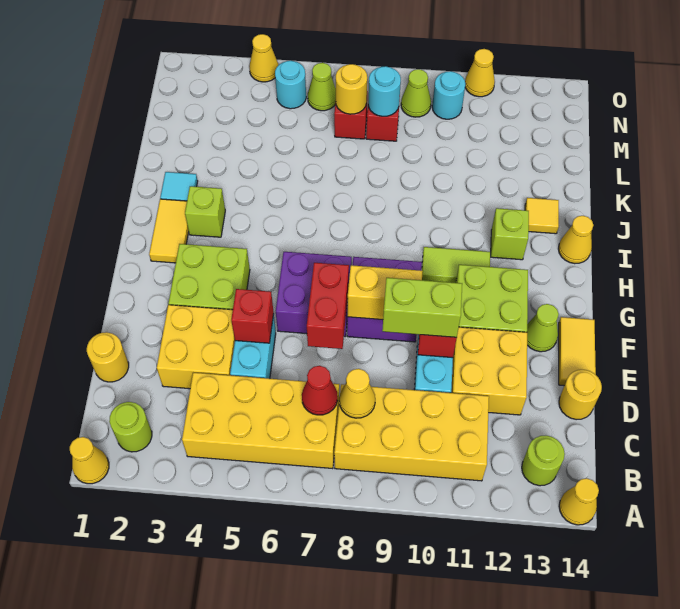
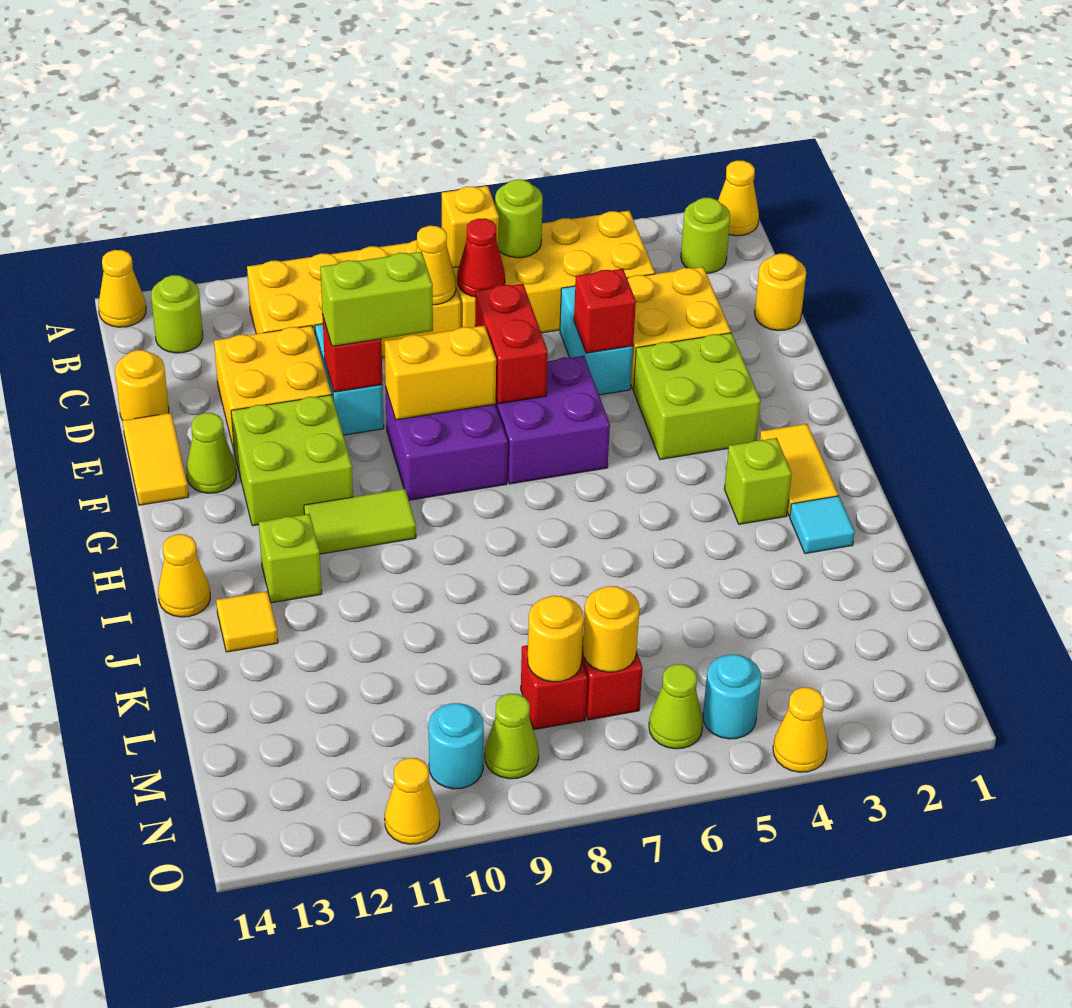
none -> lime 1x1 round brick [495,180,543,258]
none -> yellow 1x1 brick [442,186,499,268]
cyan 1x1 round brick [368,66,401,116] -> yellow 1x1 round brick [528,596,584,682]

